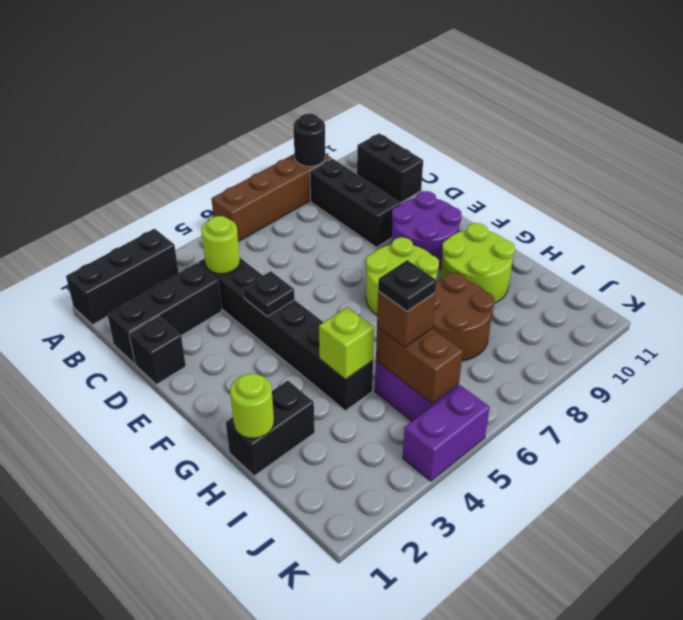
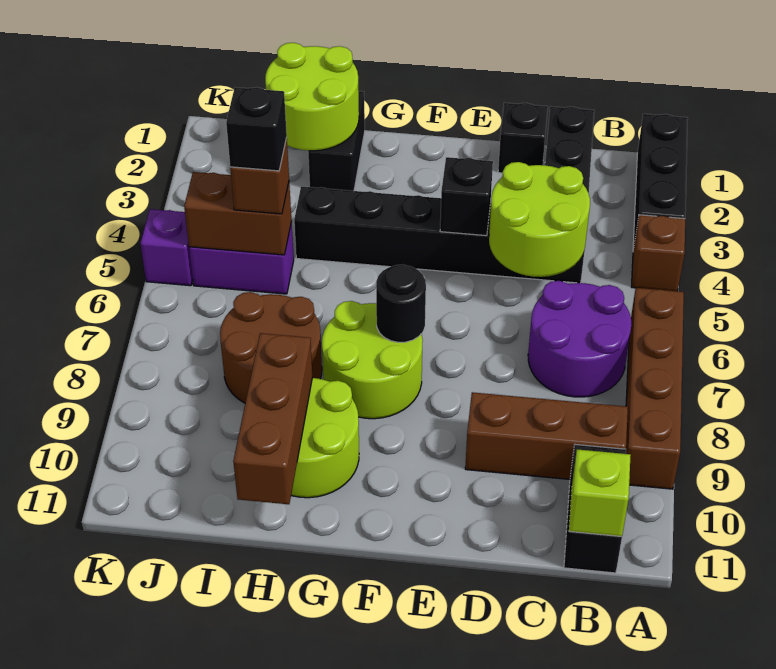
none -> brown 1x1 brick [631,215,685,291]
black 1x1 round brick [293,114,325,166] -> black 1x1 round brick moved to [376,264,426,342]
black 1x3 brick [310,159,401,247] -> brown 1x3 brick [465,392,628,479]
black 1x2 brick [357,133,423,203] -> black 1x2 brick turned to [564,445,626,573]
lime 1x1 round brick [201,216,240,274] -> lime 2x2 round brick [489,162,590,277]
black 1x1 plate [243,271,295,316] -> black 1x1 brick [440,157,493,236]
purple 2x2 round brick [391,191,461,270] -> purple 2x2 round brick moved to [528,281,631,397]
lime 1x1 round brick [230,374,274,438] -> lime 2x2 round brick [265,43,359,151]
lime 1x1 brick [319,307,374,379] -> lime 1x1 brick moved to [569,449,631,537]
none -> brown 1x3 brick [233,333,312,504]
black 1x1 plate [378,260,437,311] -> black 1x1 brick [226,87,287,171]
purple 1x2 brick [403,385,490,481] -> purple 1x1 brick [140,209,193,286]

